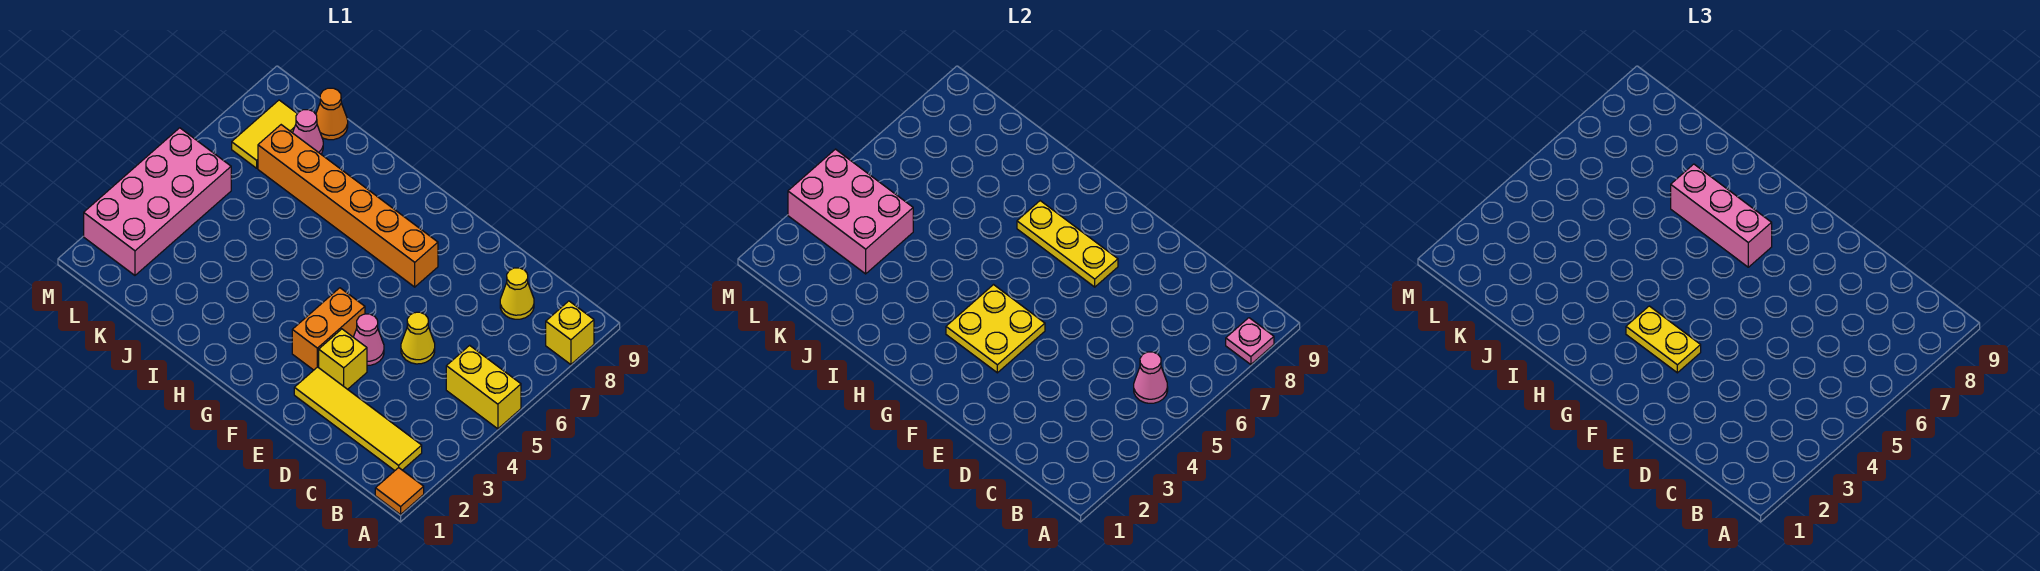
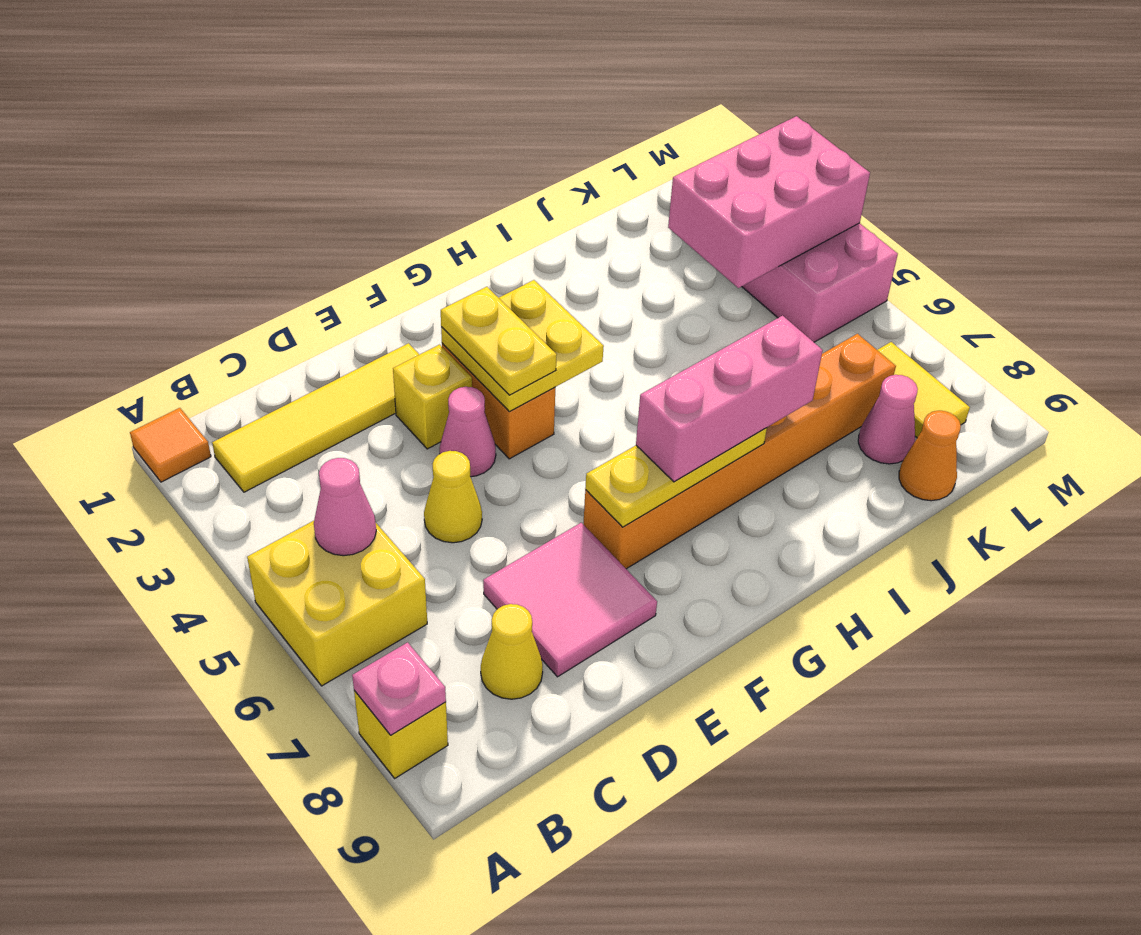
yellow 1x2 brick [446,345,521,429] -> yellow 2x2 brick [247,521,427,686]
none -> pink 2x2 tile [483,523,657,677]
yellow 1x2 plate [1626,306,1701,373] -> yellow 1x2 plate turned to [441,287,557,395]

